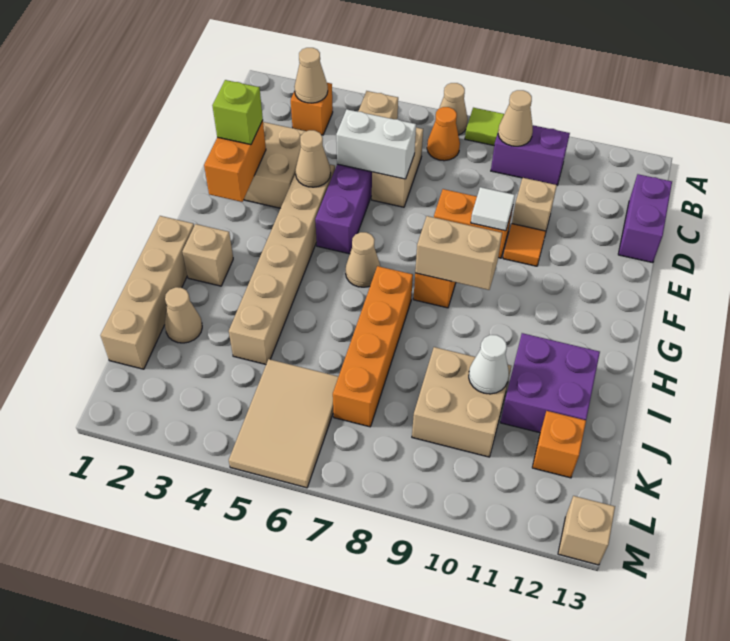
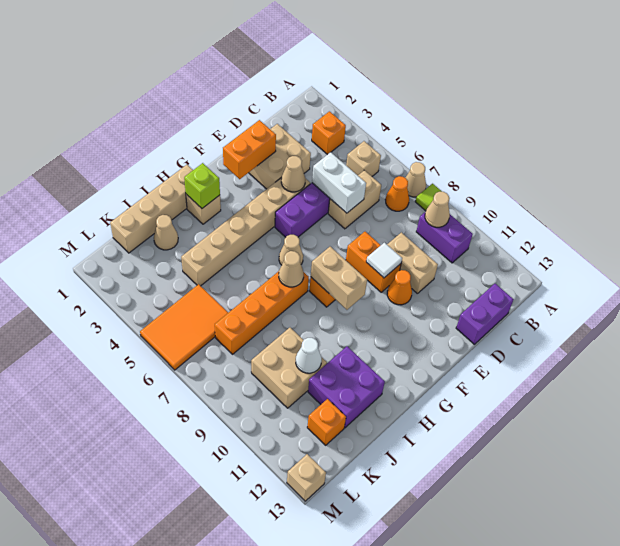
tan 1x1 cone [294,48,328,103] -> tan 1x1 cone moved to [279,251,304,287]
tan 1x1 brick [512,178,557,231] -> tan 1x2 brick [387,232,438,294]
lime 1x1 brick [212,80,263,145] -> lime 1x1 brick moved to [184,163,220,208]
orange 1x1 tile [503,224,546,266] -> orange 1x1 cone [387,270,412,305]
tan 2x3 tile [229,359,339,488] -> orange 2x3 tile [140,284,228,370]

